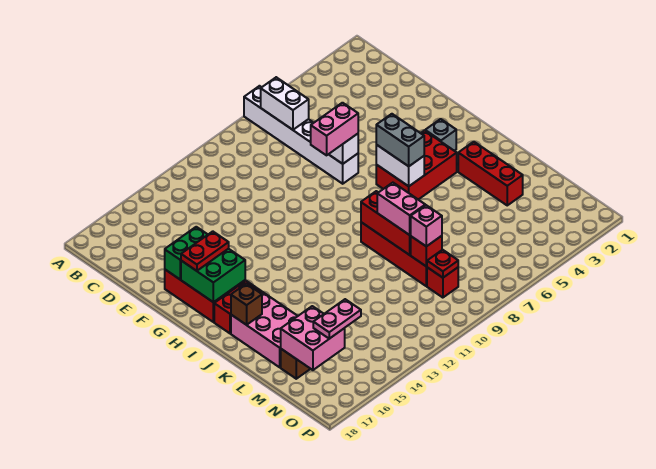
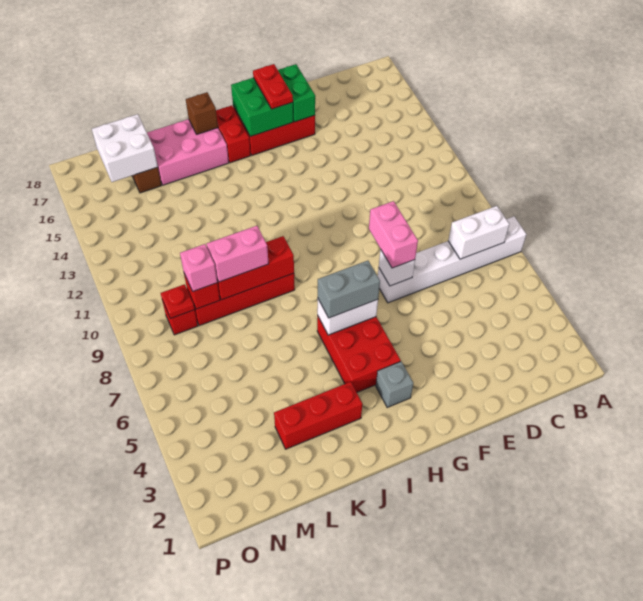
pink 2x2 brick [281,306,345,370] -> white 2x2 brick [92,114,158,182]
pink 1x2 plate [313,299,361,339] -> none

